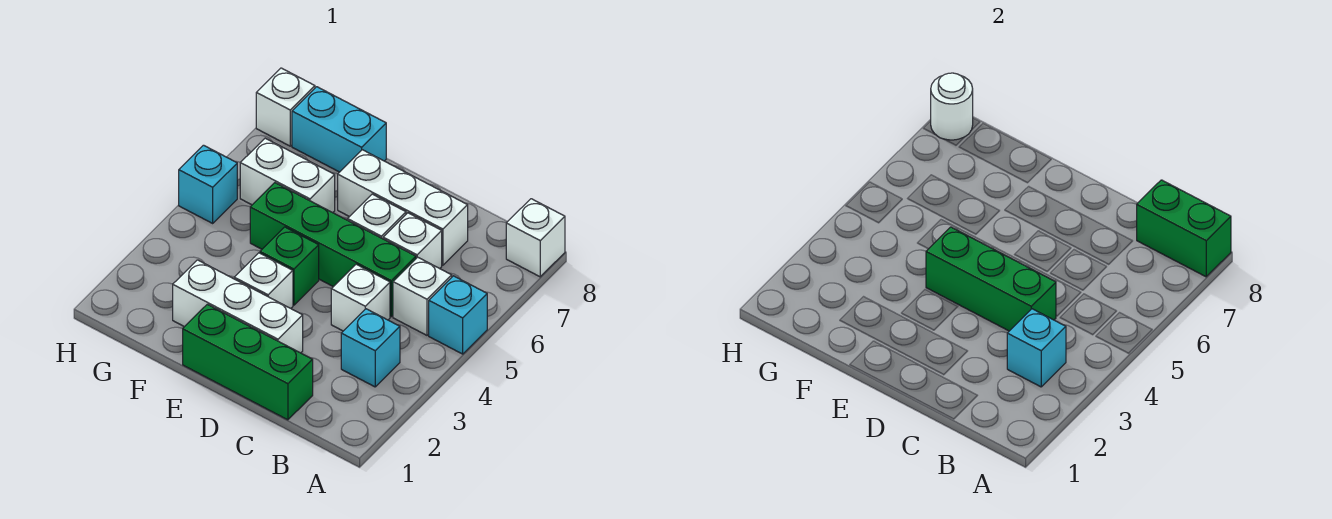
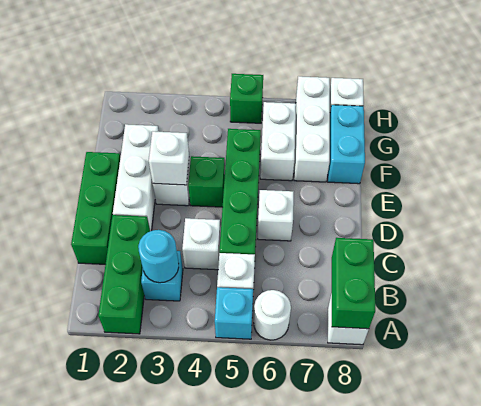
cyan 1x1 brick [1007,309,1066,387] -> cyan 1x1 round brick [138,230,179,283]
green 1x3 brick [926,227,1056,331] -> green 1x3 brick moved to [98,215,150,334]
white 1x1 brick [383,213,442,269] -> white 1x1 brick moved to [149,131,189,185]
white 1x3 brick [338,150,468,265] -> white 1x3 brick moved to [294,76,330,182]
cyan 1x1 brick [179,145,237,223] -> green 1x1 brick [230,74,263,123]
white 1x1 round brick [931,73,973,140] -> white 1x1 round brick moved to [254,290,291,340]

